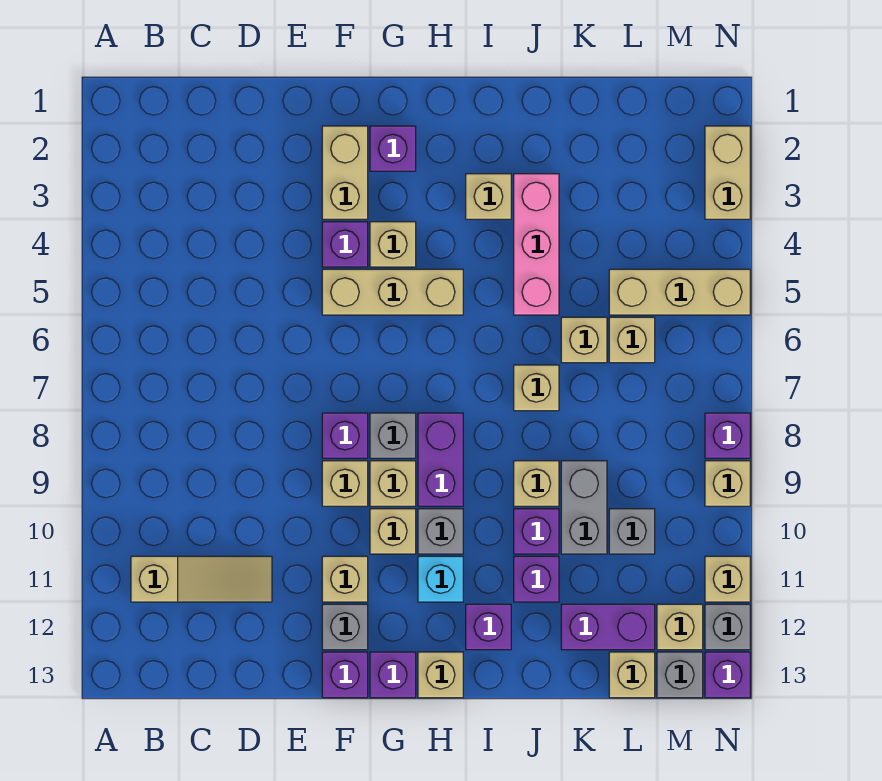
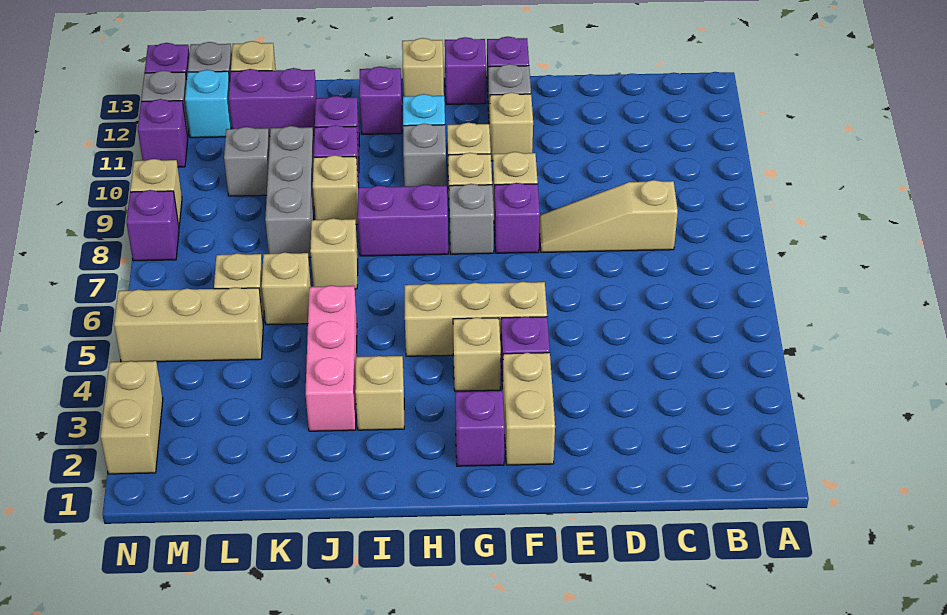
tan 1x3 slope [131,556,272,602] -> tan 1x3 slope moved to [539,180,678,252]
purple 1x2 brick [418,413,463,506] -> purple 1x2 brick turned to [358,185,448,256]
grey 1x2 brick [561,461,607,554] -> grey 1x3 brick [265,126,314,257]
tan 1x1 brick [657,604,703,650] -> cyan 1x1 brick [185,70,232,138]
tan 1x1 brick [705,556,750,602] -> purple 1x1 brick [138,99,188,167]

